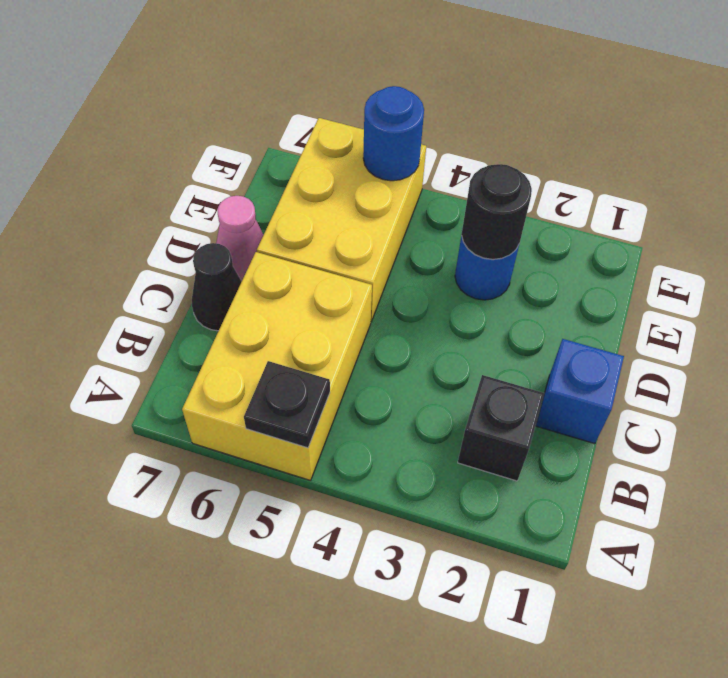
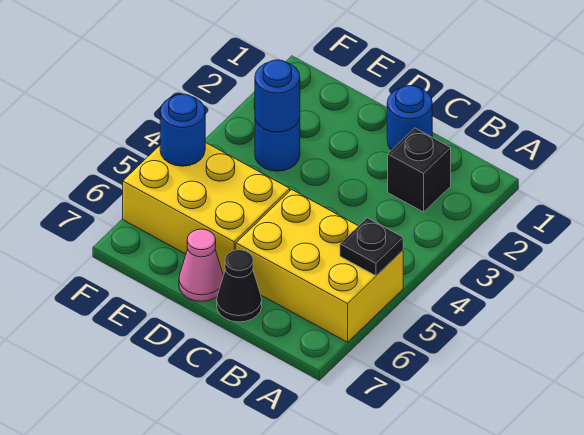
blue 1x1 brick [536,339,624,444] -> blue 1x1 round brick [387,86,432,150]
black 1x1 round brick [462,164,532,259] -> blue 1x1 round brick [255,60,300,132]

